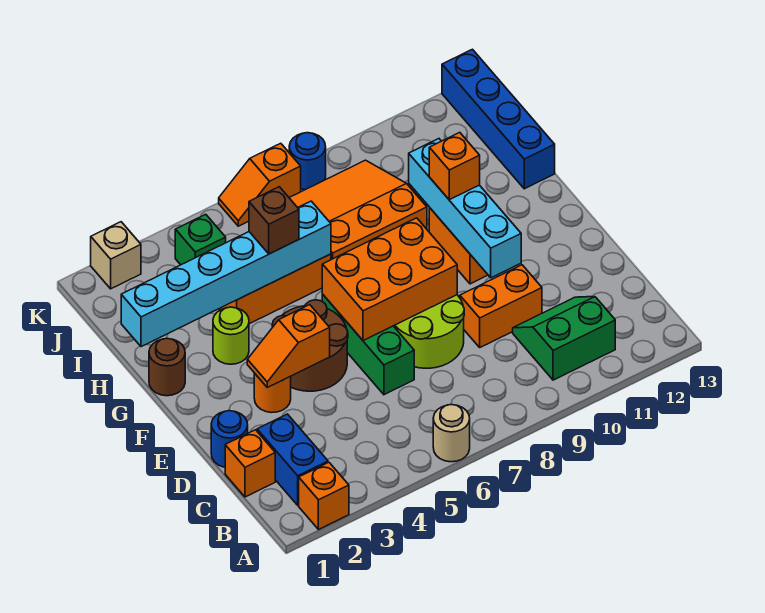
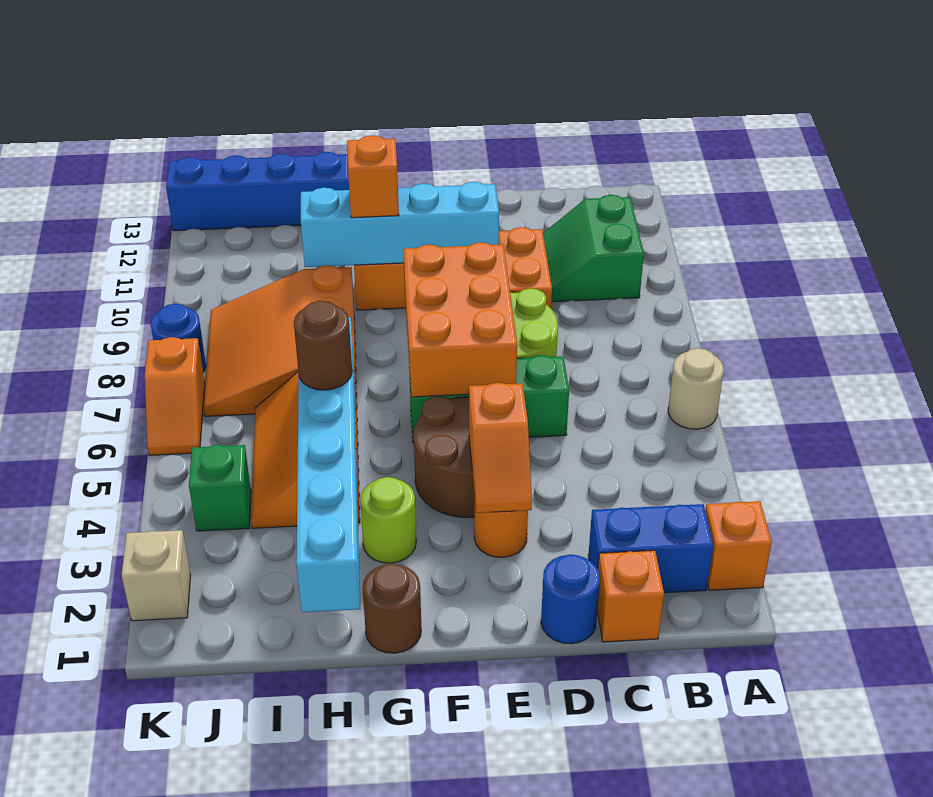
brown 1x1 brick [249,187,299,254] -> brown 1x1 round brick [294,301,352,390]

